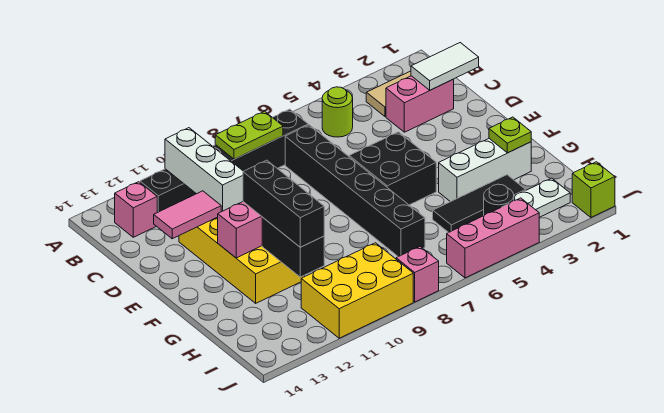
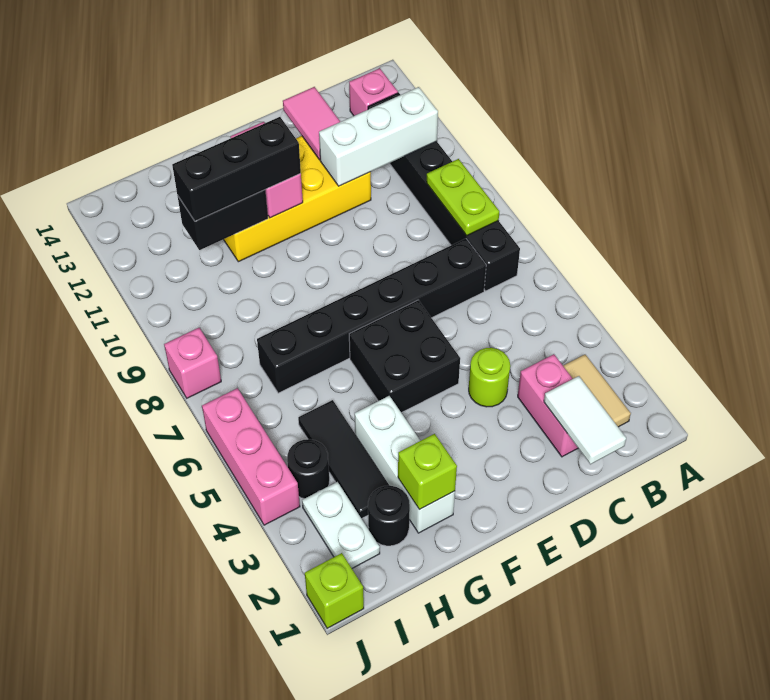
lime 1x1 round brick [322,87,353,137] -> lime 1x1 round brick moved to [469,348,510,407]
lime 1x1 plate [489,117,531,153] -> lime 1x1 brick [398,434,457,510]
none -> black 1x1 round brick [368,486,410,546]
yellow 2x3 brick [301,243,413,338] -> none

